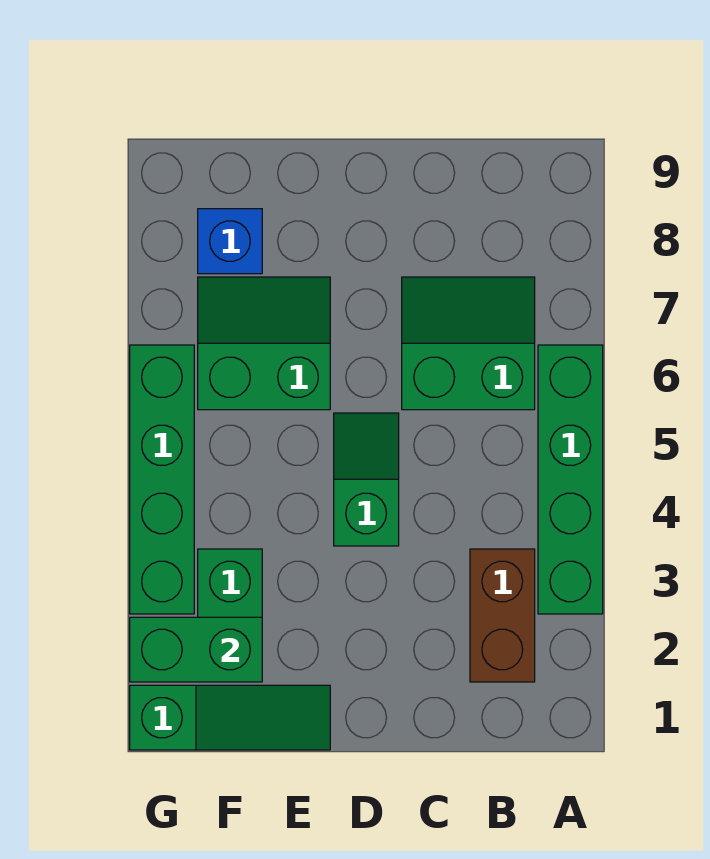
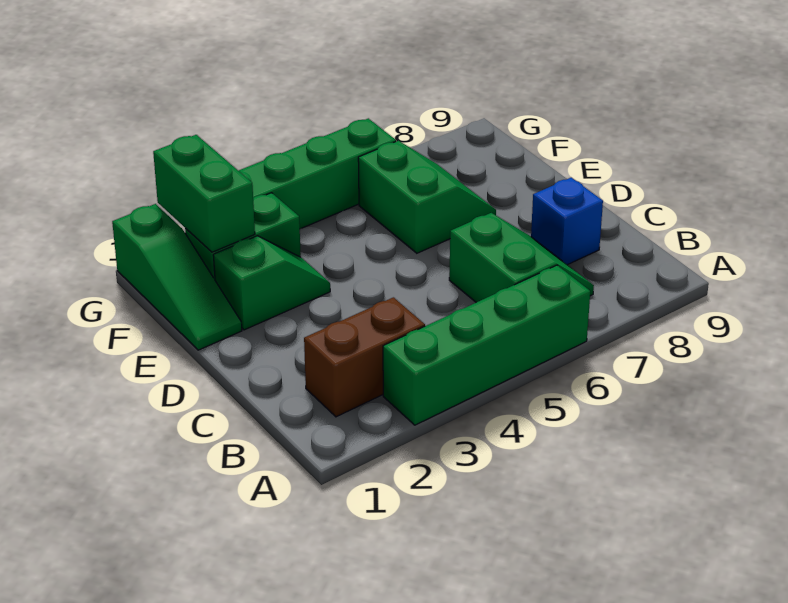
green 1x2 slope [334,413,399,546] -> green 1x2 slope moved to [213,236,330,330]
blue 1x1 brick [198,209,262,274] -> blue 1x1 brick moved to [531,178,603,265]

